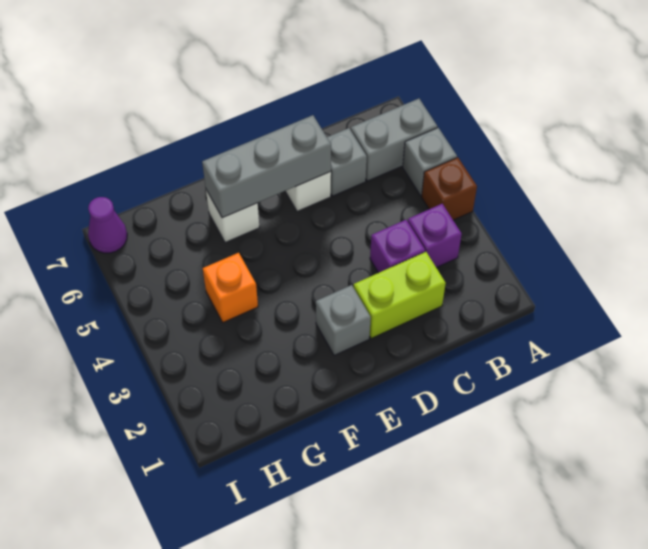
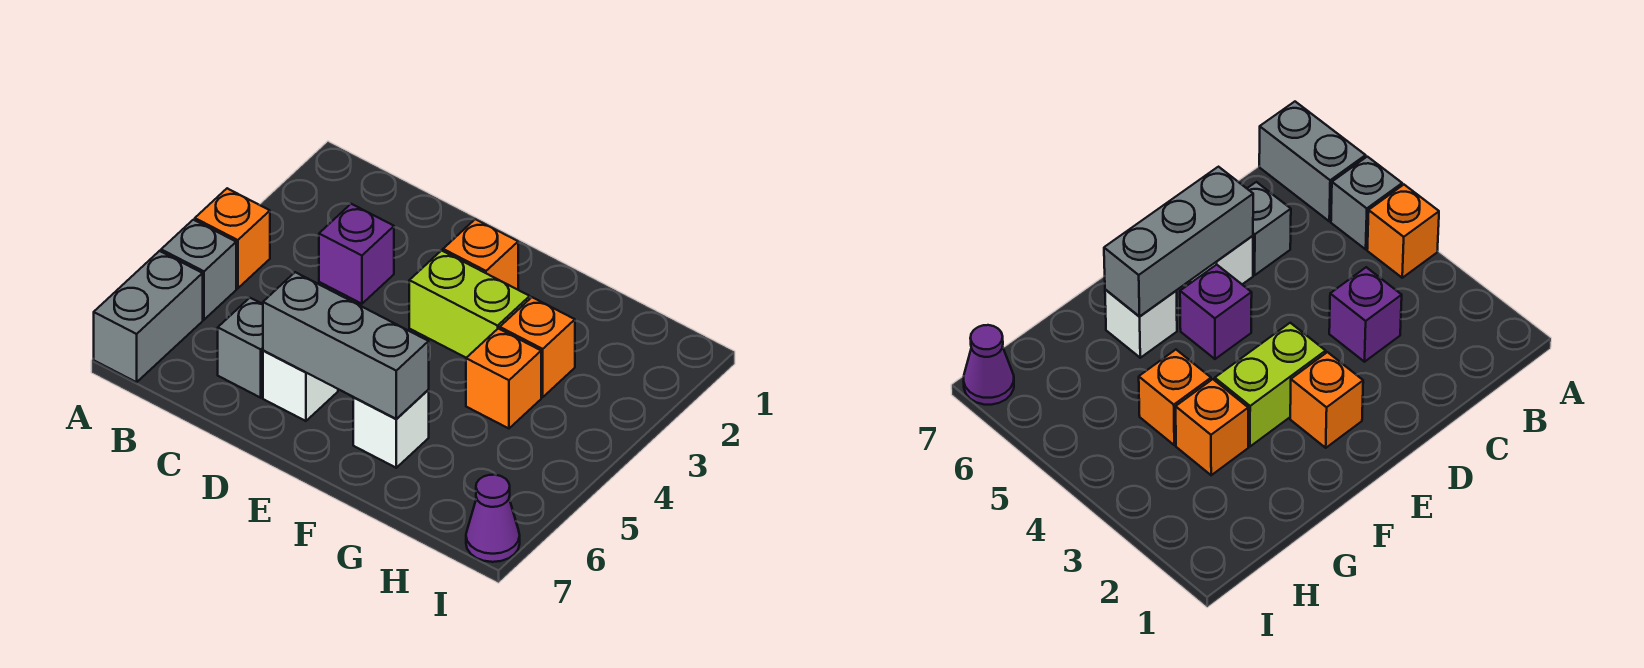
brown 1x1 brick [422,157,477,220] -> orange 1x1 brick [195,188,270,288]
grey 1x2 brick [351,99,437,181] -> grey 1x2 brick turned to [94,251,203,382]
purple 1x1 brick [408,204,462,268] -> purple 1x1 brick moved to [1180,265,1252,359]
lime 1x2 brick [354,252,446,338] -> lime 1x2 brick moved to [409,251,530,358]
grey 1x1 brick [316,285,371,355] -> orange 1x1 brick [443,219,518,290]
none -> orange 1x1 brick [500,297,575,397]

